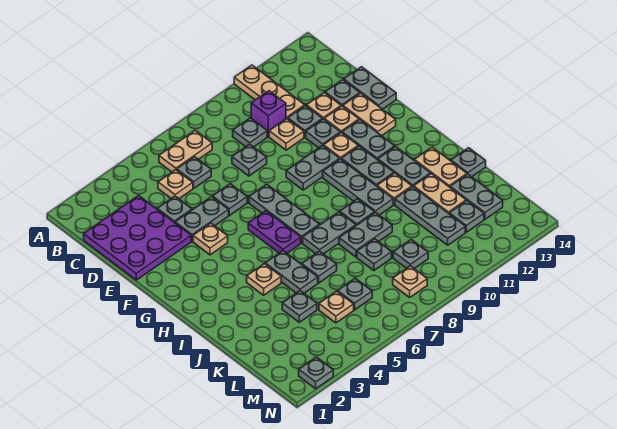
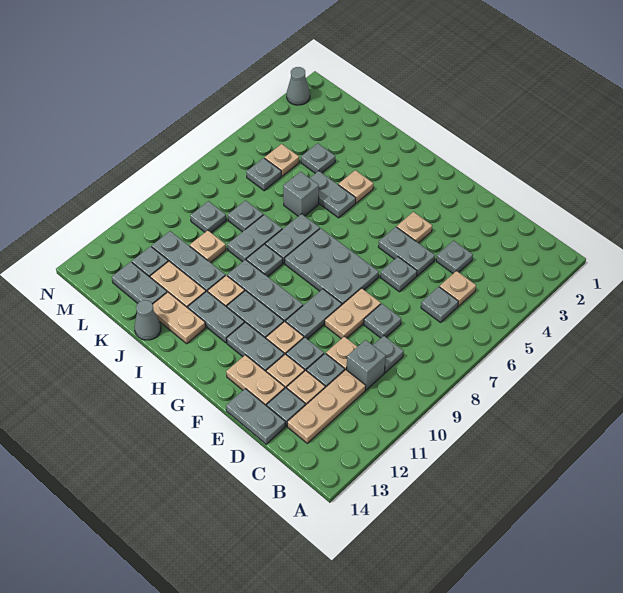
tan 1x3 plate [234,65,305,119] -> tan 1x3 plate turned to [287,370,366,443]
tan 1x2 plate [159,130,212,172] -> tan 1x2 plate moved to [325,288,381,339]
purple 3x3 plate [84,196,191,280] -> none
purple 1x1 brick [251,91,286,137] -> grey 1x1 brick [347,340,386,390]
grey 1x2 plate [175,197,229,241] -> grey 1x2 plate turned to [379,227,435,276]
grey 1x3 plate [249,184,319,243] -> grey 2x3 plate [285,228,379,304]
purple 1x2 plate [248,211,301,253] -> none
grey 1x1 plate [302,251,337,283] -> grey 1x1 brick [283,172,319,216]
grey 1x1 plate [451,148,486,177] -> grey 1x1 cone [134,300,161,340]
tan 1x1 plate [393,266,427,297] -> tan 1x1 plate moved to [190,230,226,263]
grey 1x1 plate [299,357,333,389] -> grey 1x1 cone [287,67,310,105]

